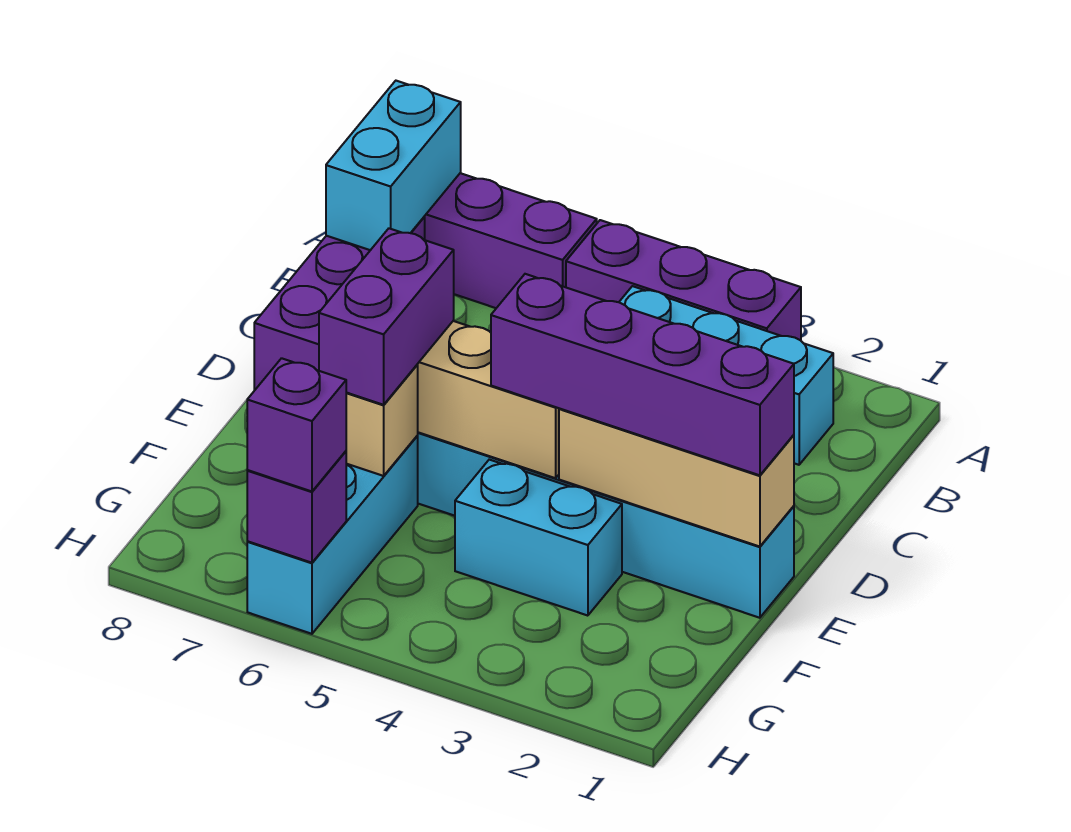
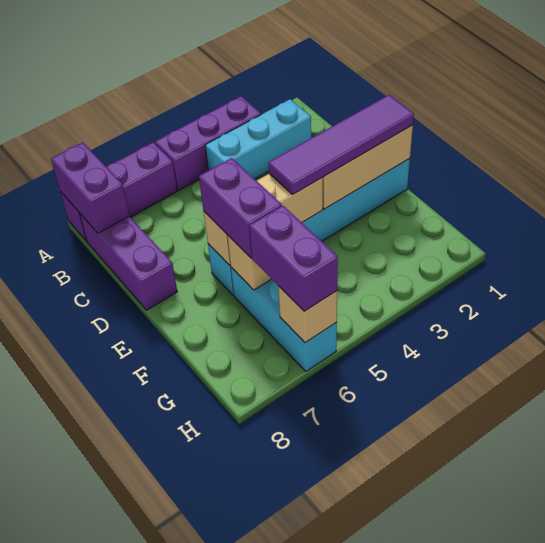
cyan 1x2 brick [326,81,461,250] -> purple 1x2 brick [51,142,129,233]
purple 1x4 brick [491,274,794,475] -> purple 1x4 tile [268,95,414,194]
cyan 1x2 brick [455,460,622,616] -> none
purple 1x1 brick [247,451,346,563] -> tan 1x1 brick [278,286,337,343]
purple 1x1 brick [247,358,346,491] -> purple 1x2 brick [249,206,338,311]

